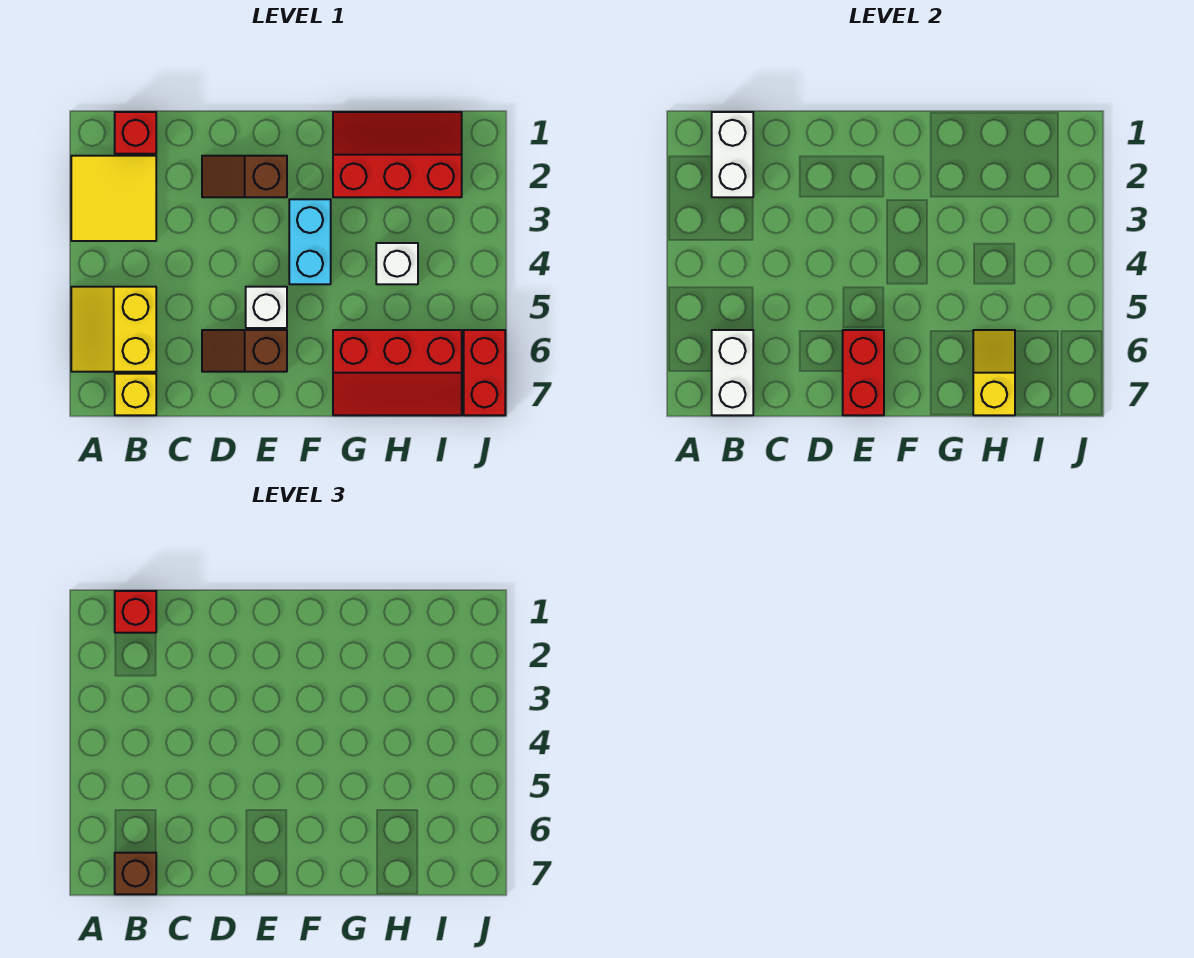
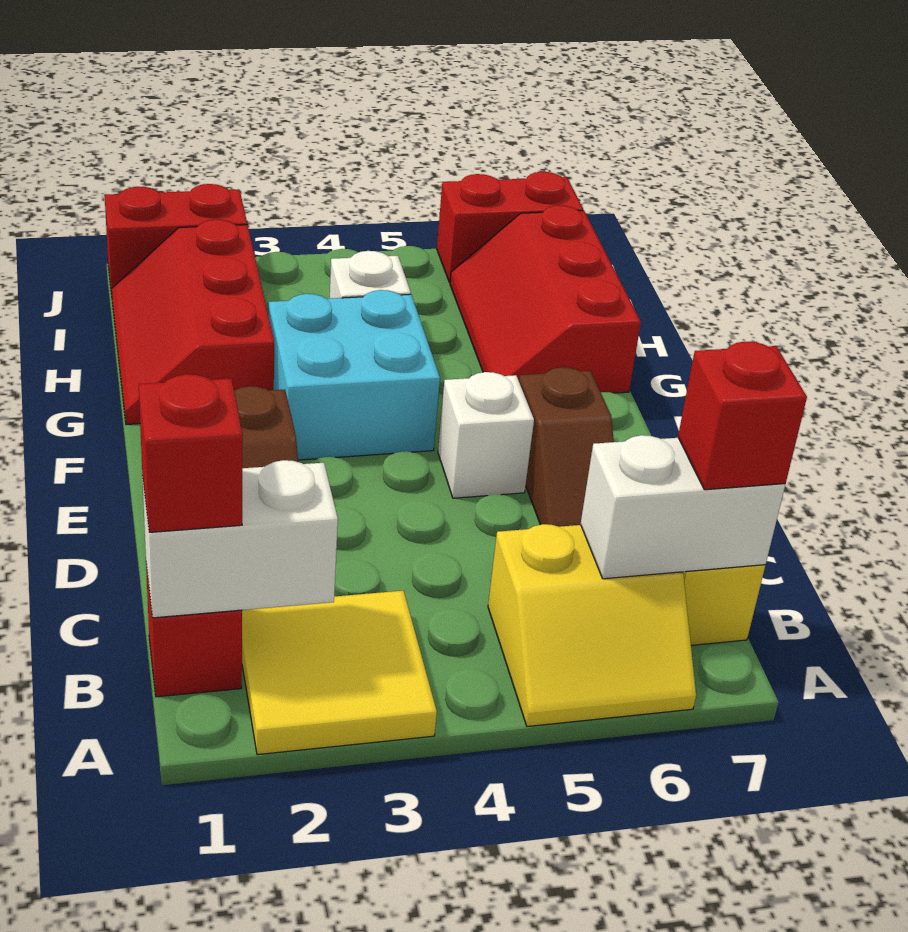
brown 1x1 brick [115,853,156,894] -> red 1x1 brick [678,342,807,490]
red 1x2 brick [843,330,884,415] -> red 1x2 brick moved to [105,184,247,294]
cyan 1x2 brick [289,199,331,284] -> cyan 2x2 brick [269,290,440,460]
red 2x3 slope [333,330,462,415] -> red 2x3 slope turned to [450,205,641,393]
yellow 1x2 slope [973,330,1015,415] -> none

